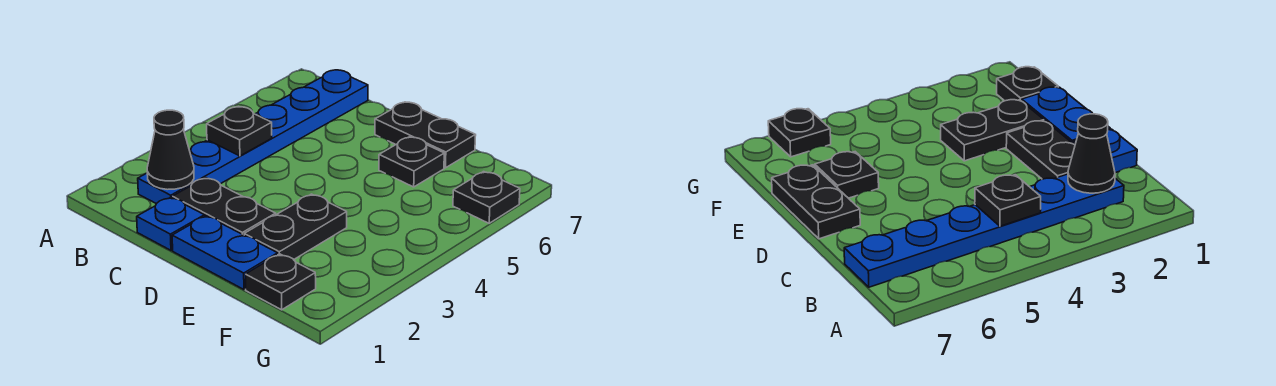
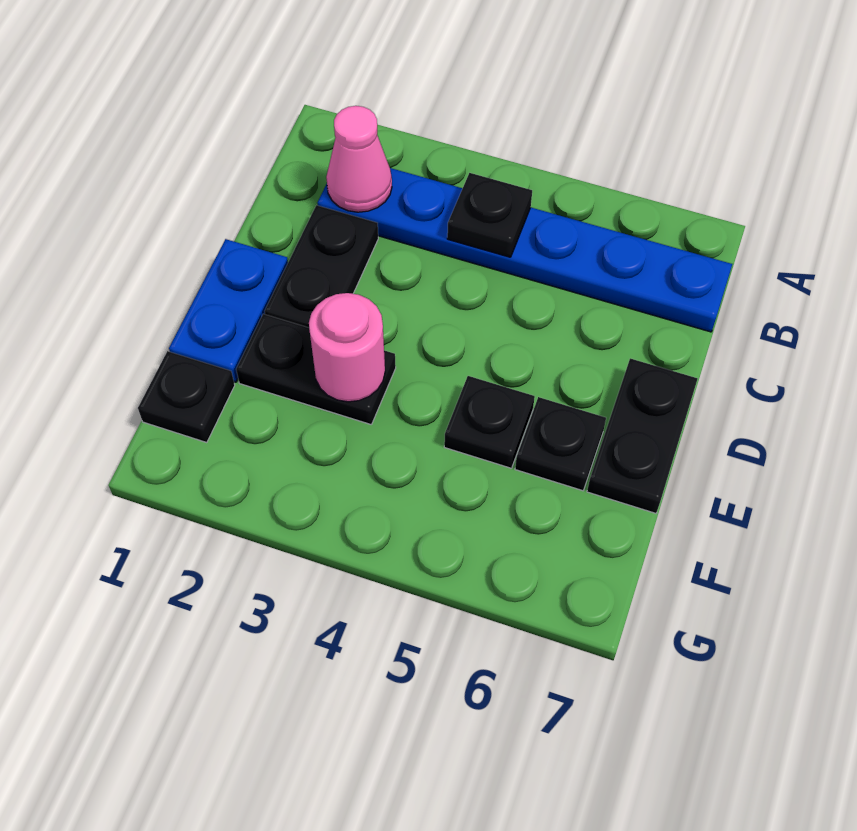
black 1x1 cone [147,110,194,190] -> pink 1x1 cone [326,106,392,212]
blue 1x1 plate [137,197,205,250] -> none
none -> pink 1x1 round brick [309,293,385,402]
black 1x1 plate [453,172,520,223] -> black 1x1 plate moved to [444,376,535,468]

